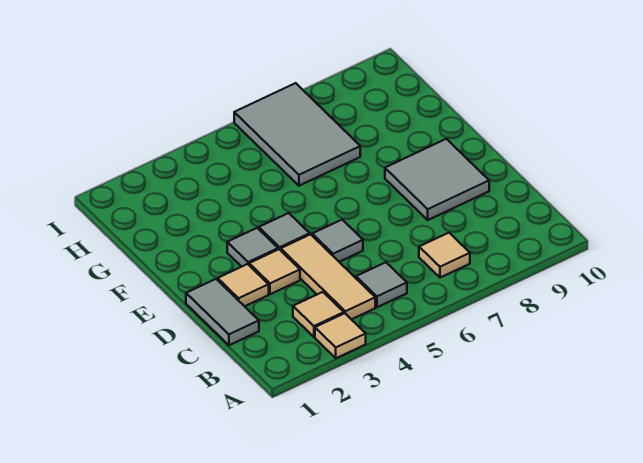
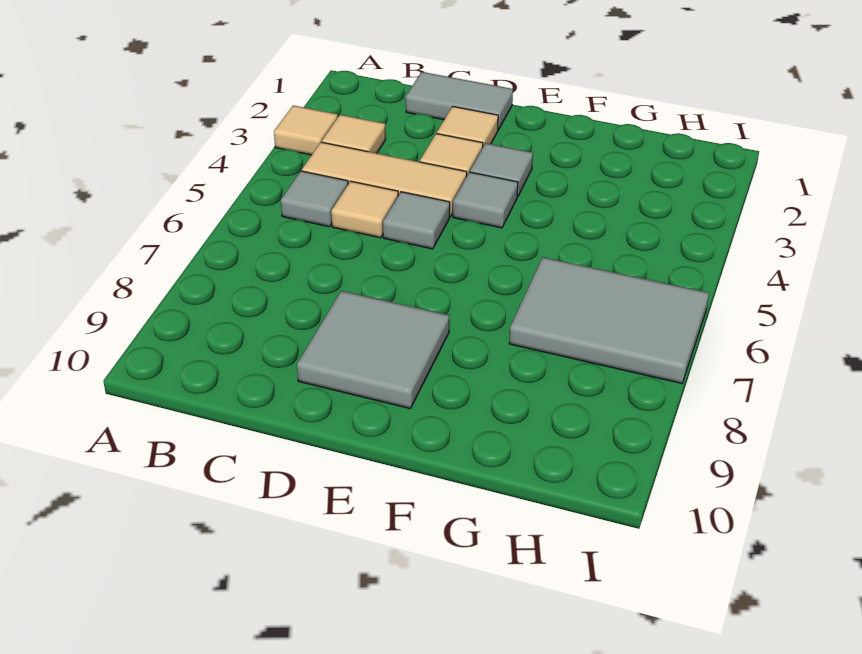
tan 1x1 tile [419,233,470,278] -> tan 1x1 tile moved to [331,181,398,238]

